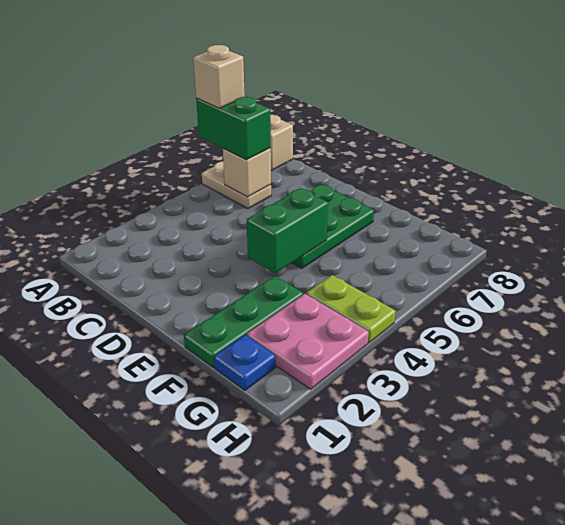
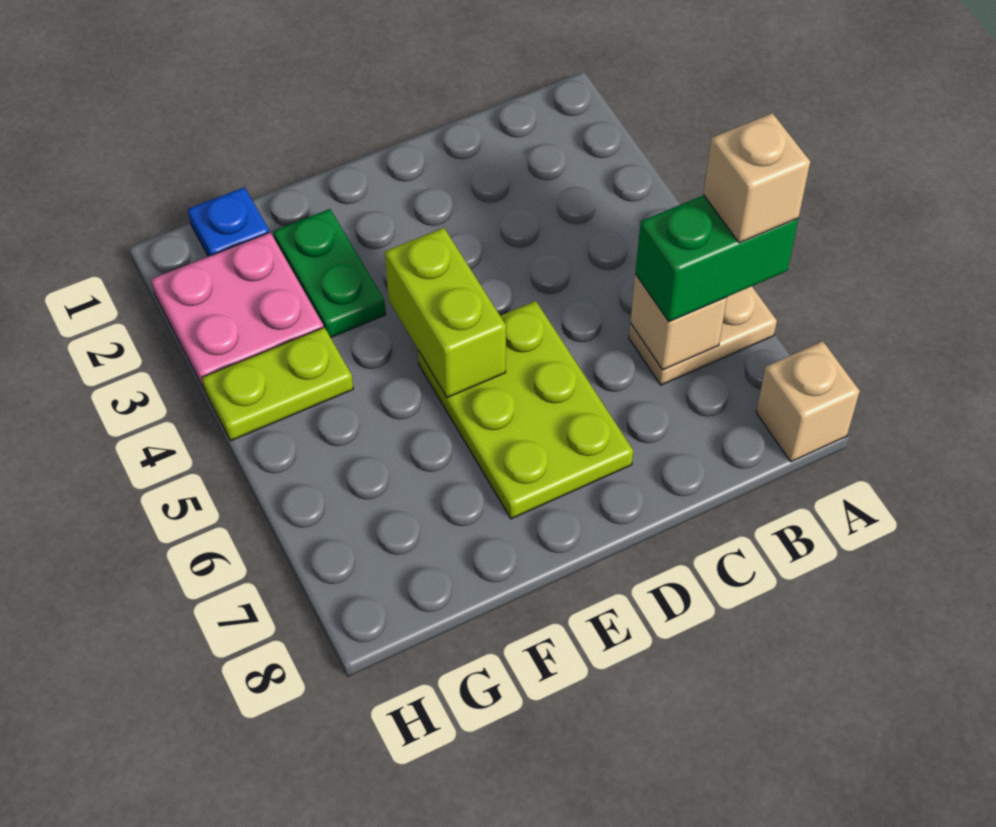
green 2x3 plate [292,185,374,268] -> lime 2x3 plate [418,301,633,519]
green 1x2 brick [247,188,328,273] -> lime 1x2 brick [385,228,506,398]
green 1x3 plate [184,276,303,367] -> green 1x2 plate [273,209,386,338]

